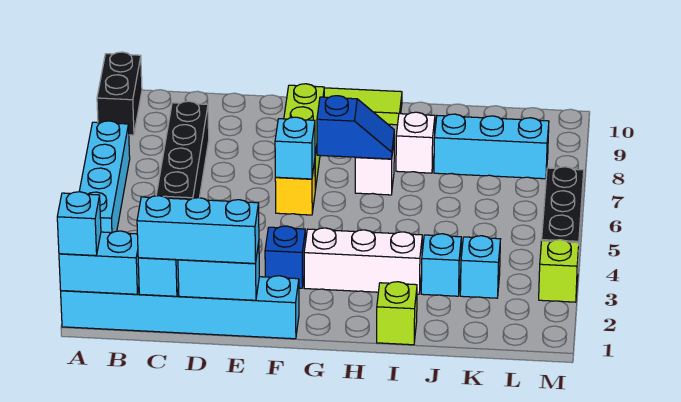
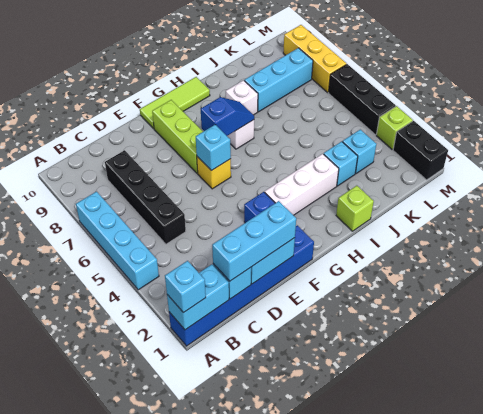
cyan 1x6 brick [61,276,299,339] -> blue 1x6 brick [169,225,314,346]
black 1x2 brick [97,52,142,135] -> black 1x2 brick moved to [393,121,448,180]
none -> yellow 1x3 brick [283,25,346,92]

